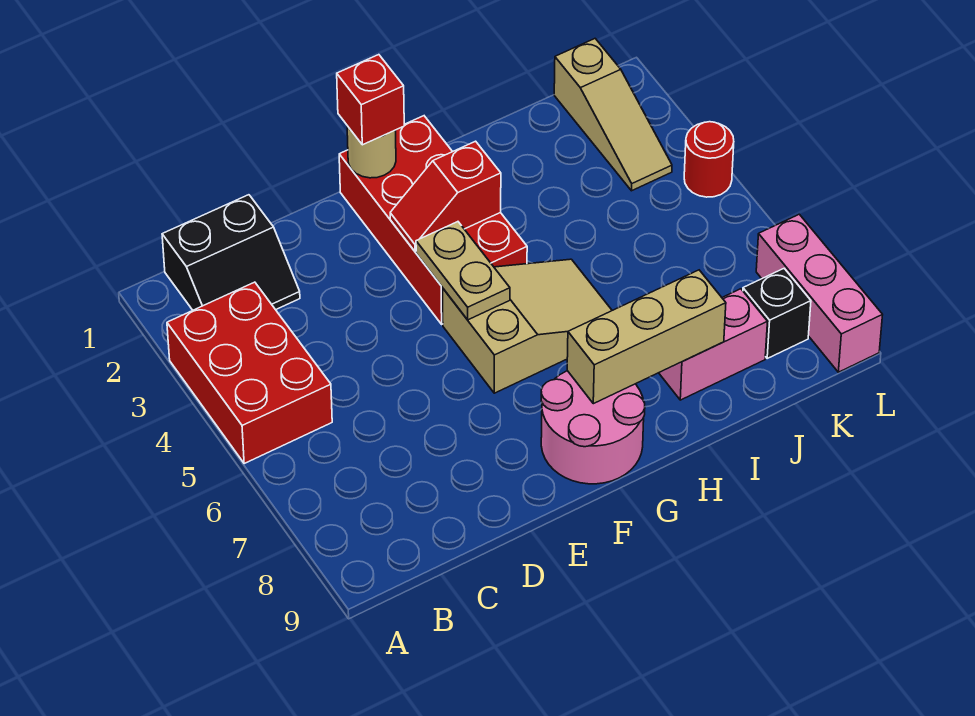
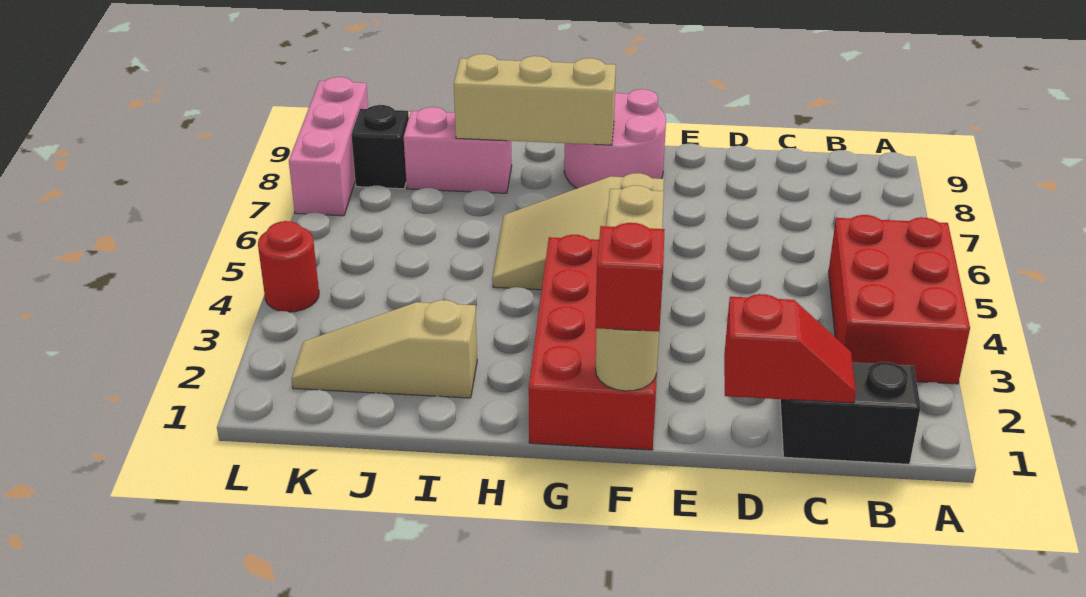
red 1x2 slope [390,141,501,252] -> red 1x2 slope moved to [724,294,856,403]
tan 1x3 slope [554,39,672,191] -> tan 1x3 slope turned to [292,300,477,398]

